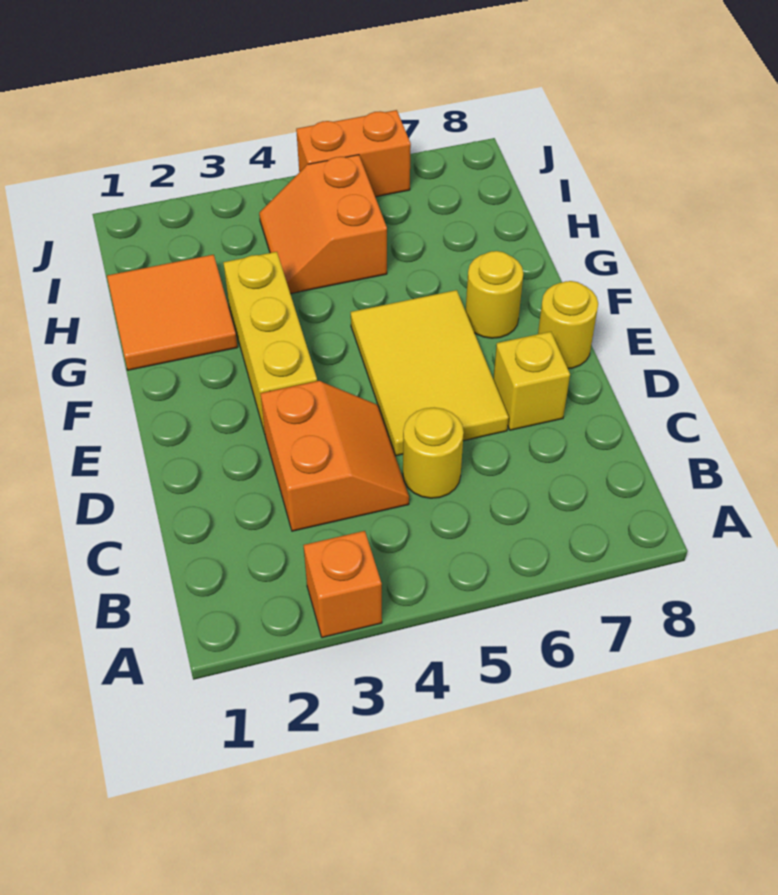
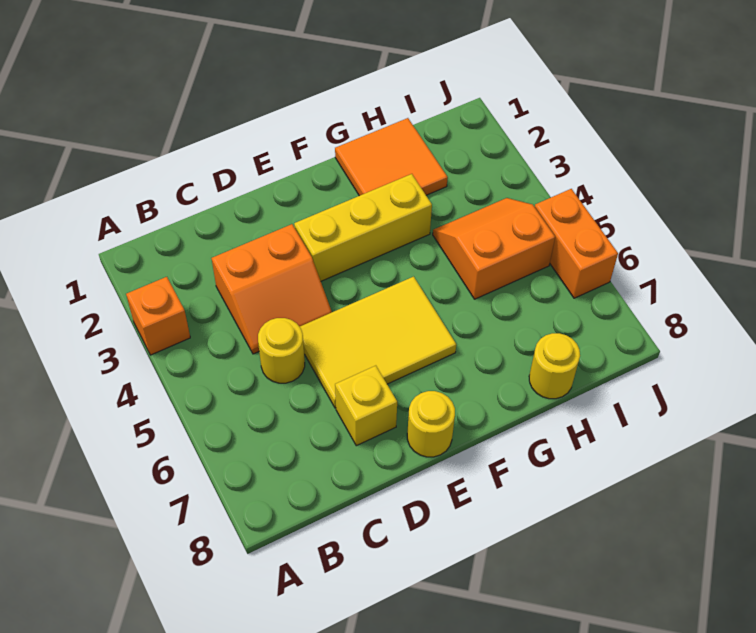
yellow 1x1 round brick [466,251,523,338] -> yellow 1x1 round brick moved to [529,333,580,399]

